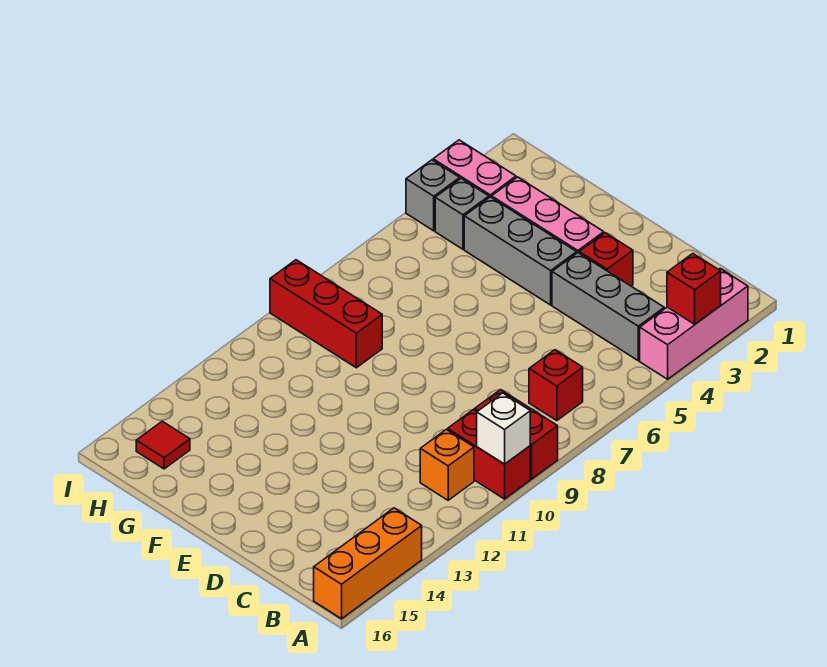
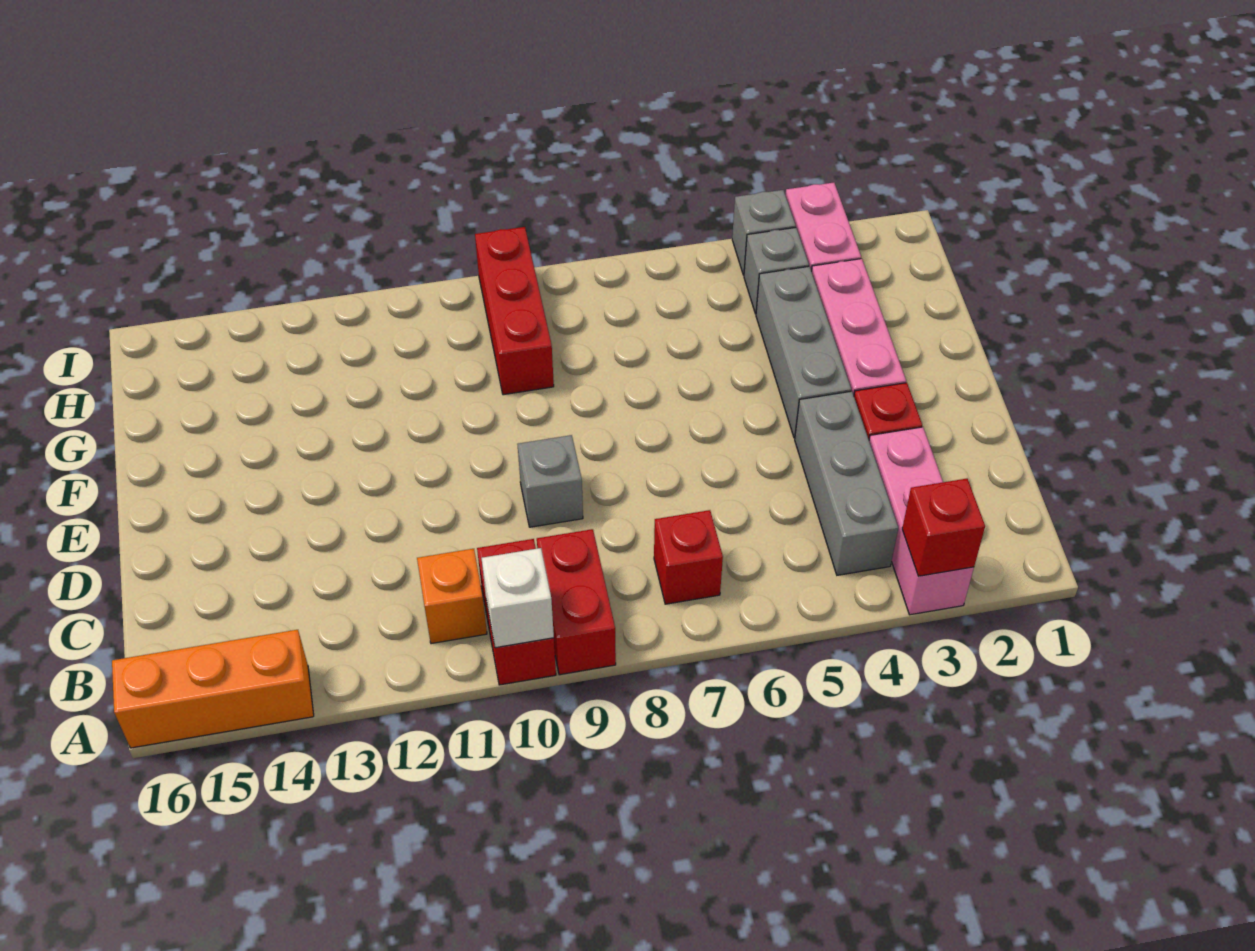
pink 1x3 brick [640,269,748,379] -> pink 1x3 brick turned to [869,427,974,615]
none -> grey 1x1 brick [518,435,583,527]
red 1x1 tile [136,421,190,469] -> none

